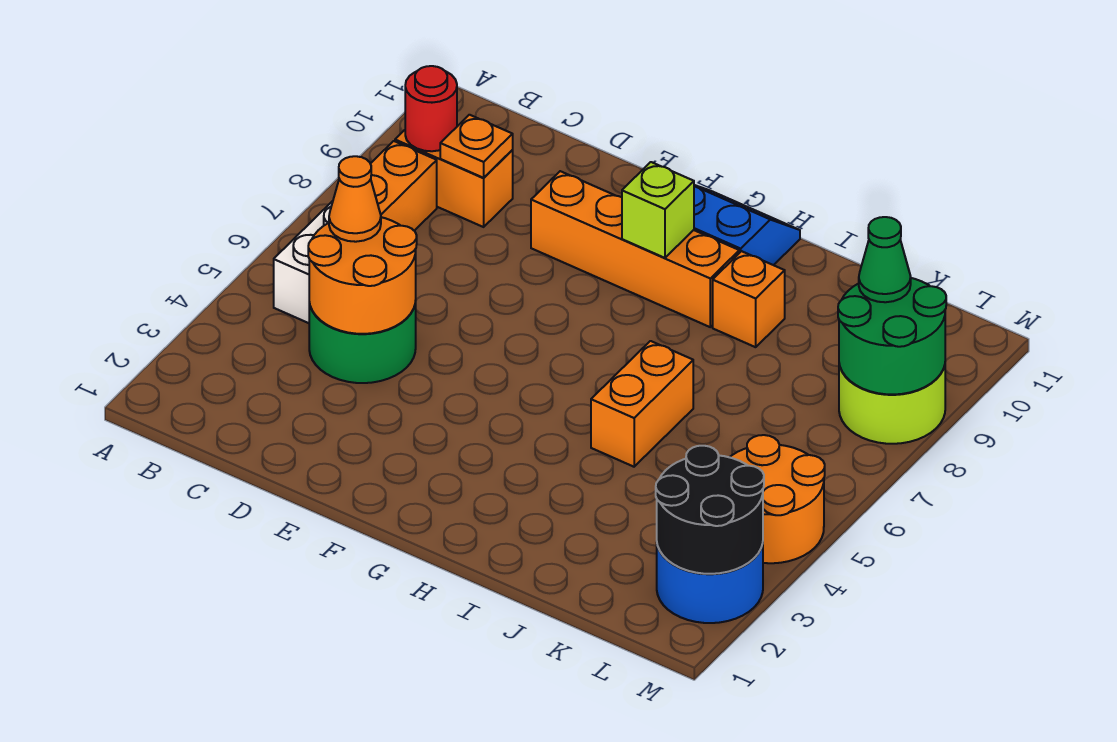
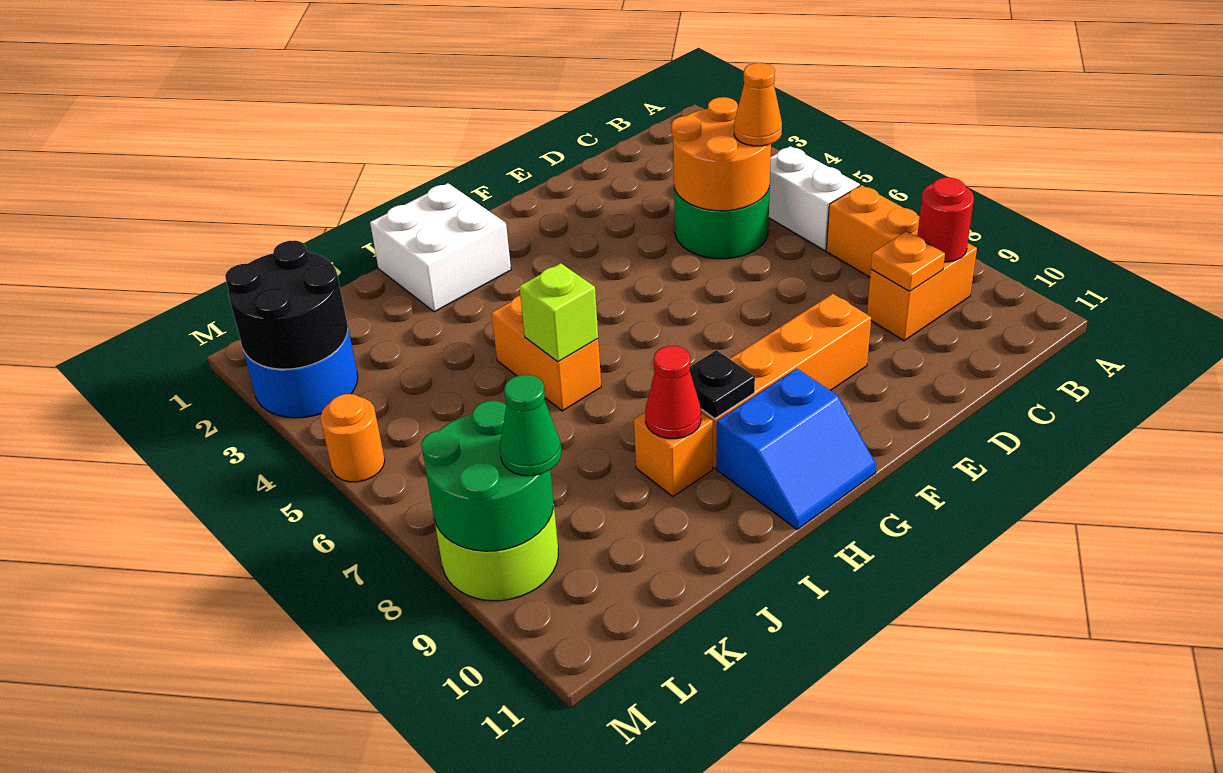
lime 1x1 brick [622,162,694,258] -> lime 1x1 brick moved to [519,263,598,362]
none -> white 2x2 brick [370,183,511,312]
none -> black 1x1 plate [690,350,755,419]
none -> red 1x1 cone [645,346,701,439]
orange 2x2 round brick [730,435,825,563] -> orange 1x1 round brick [320,394,385,482]

